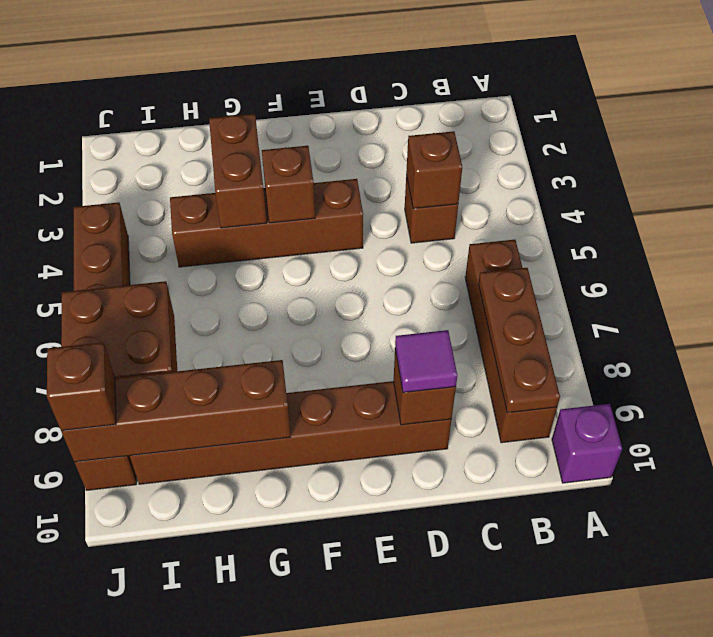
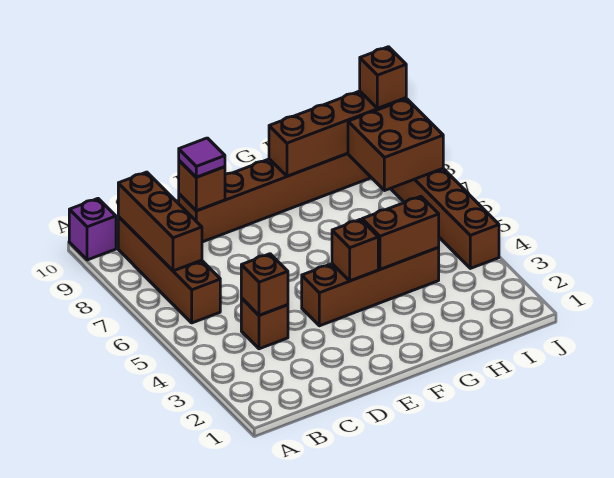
brown 1x3 plate [478,268,560,413] -> brown 1x3 brick [118,172,202,271]
brown 1x2 brick [209,114,267,228] -> brown 1x2 brick turned to [362,196,439,269]

